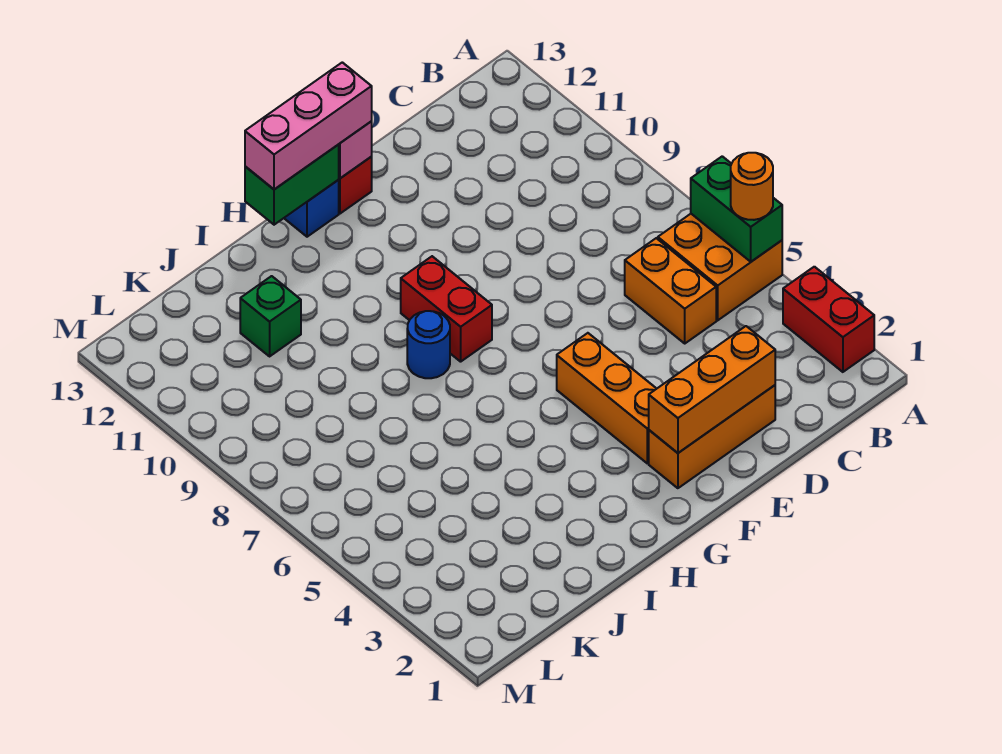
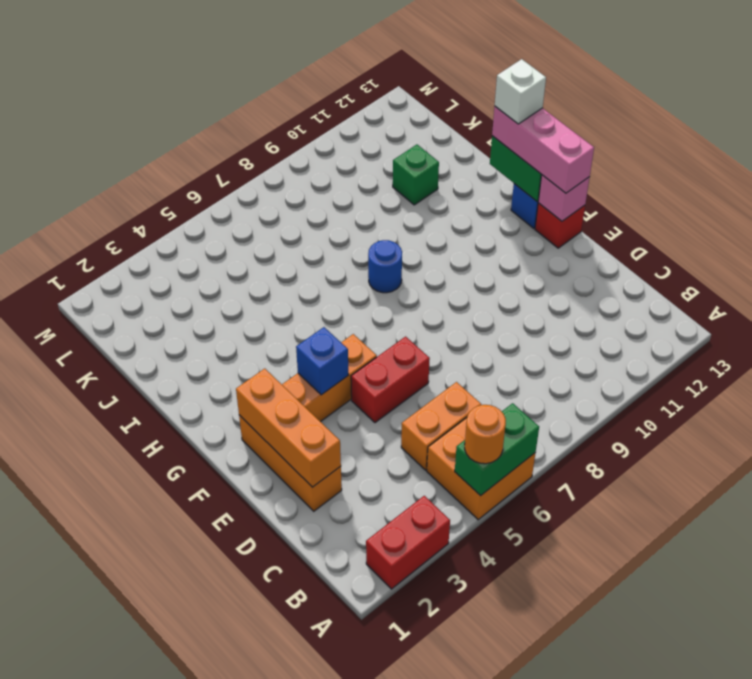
none -> blue 1x1 brick [296,327,348,395]
red 1x2 brick [401,256,492,362] -> red 1x2 brick moved to [351,337,430,423]
none -> white 1x1 brick [495,59,546,124]

